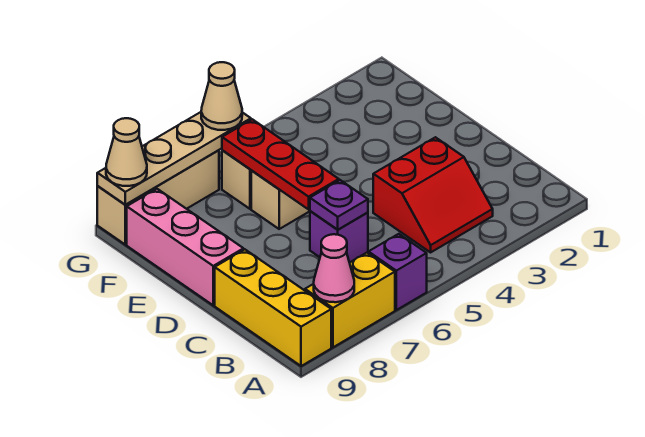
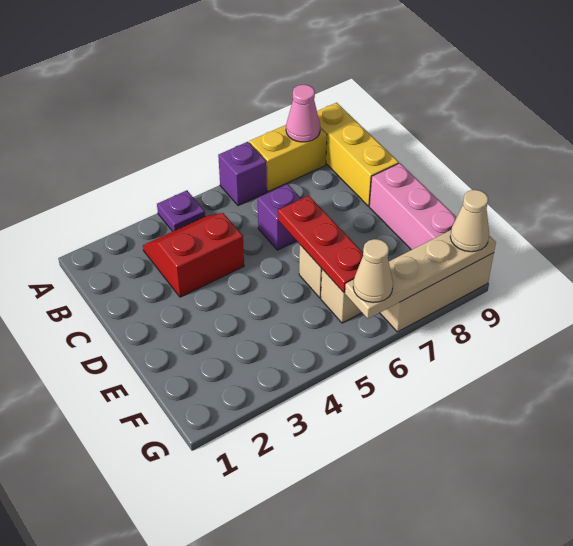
purple 1x1 plate [310,180,368,230] -> purple 1x1 plate moved to [157,190,205,231]

